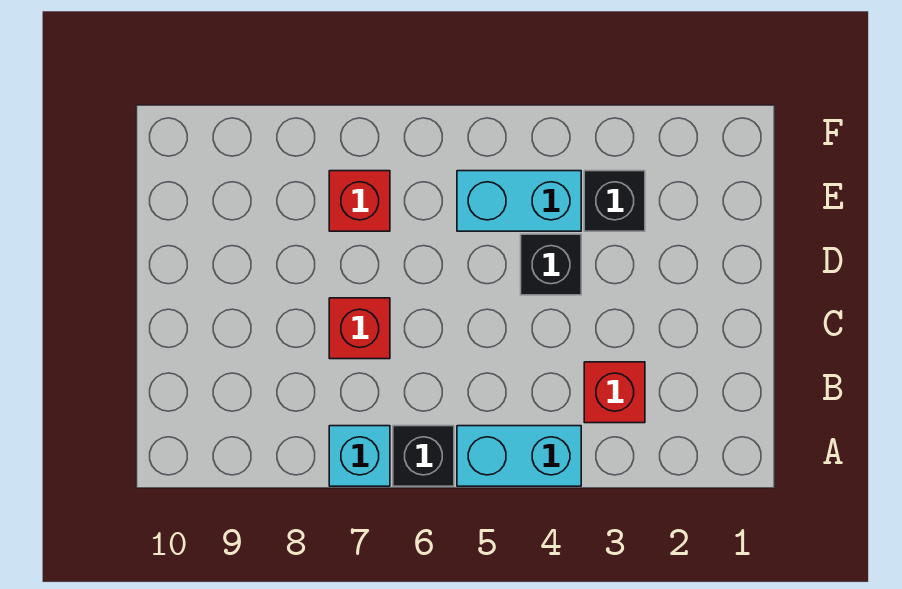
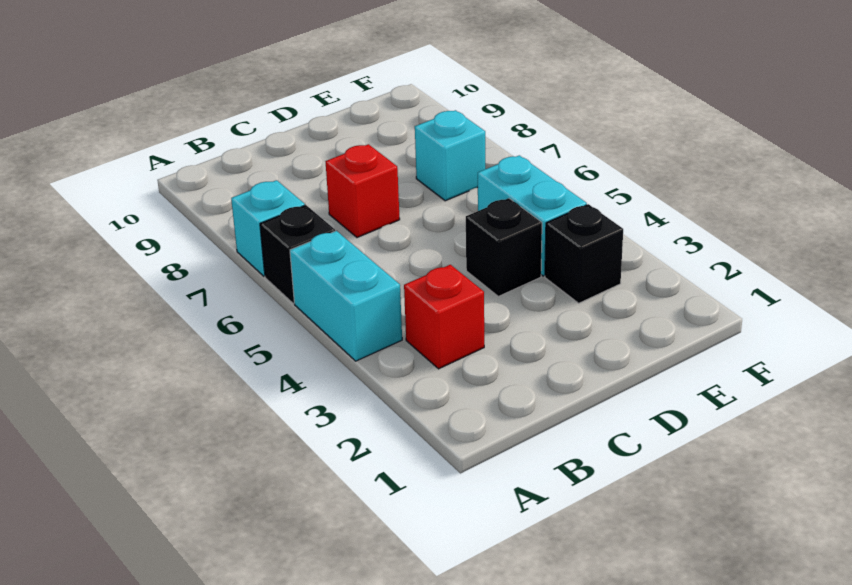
red 1x1 brick [329,171,390,231] -> cyan 1x1 brick [415,110,485,201]

